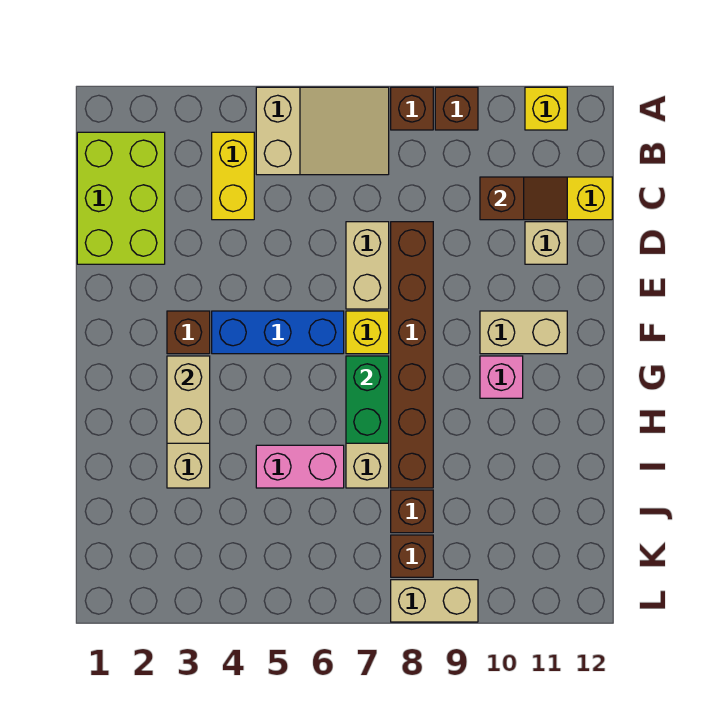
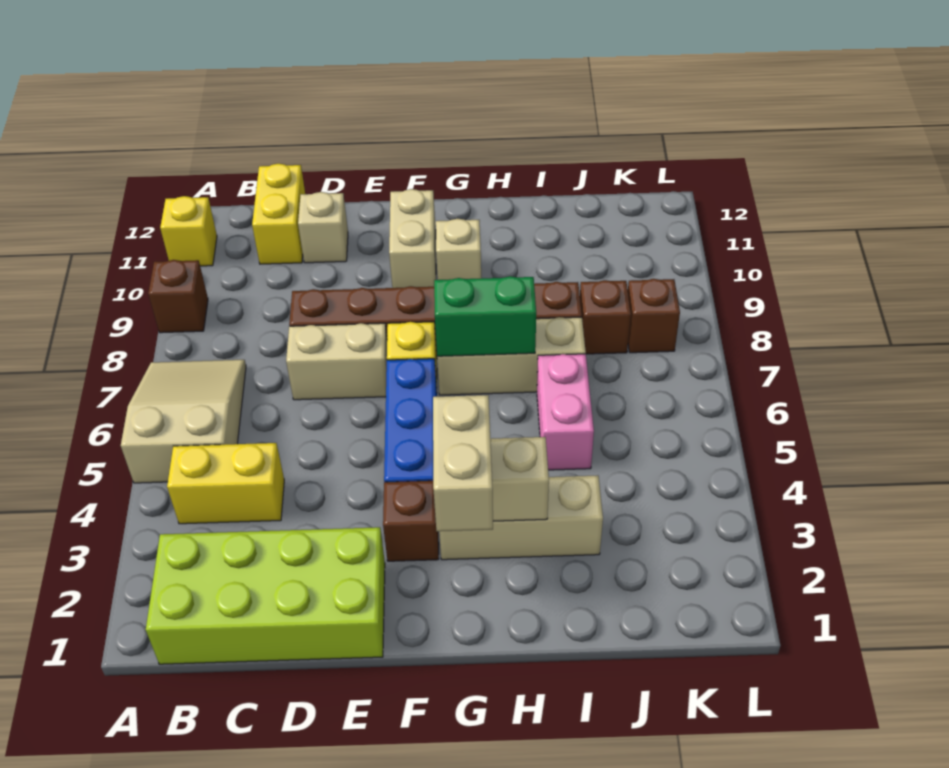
brown 1x1 brick [391,87,433,130] -> none
lime 2x3 brick [77,132,165,264] -> lime 2x4 brick [146,527,385,664]
brown 1x2 slope [480,177,567,220] -> none
pink 1x1 brick [480,356,523,398] -> tan 1x1 brick [436,219,481,280]
tan 1x2 brick [391,580,478,622] -> tan 1x2 brick moved to [433,395,493,531]

